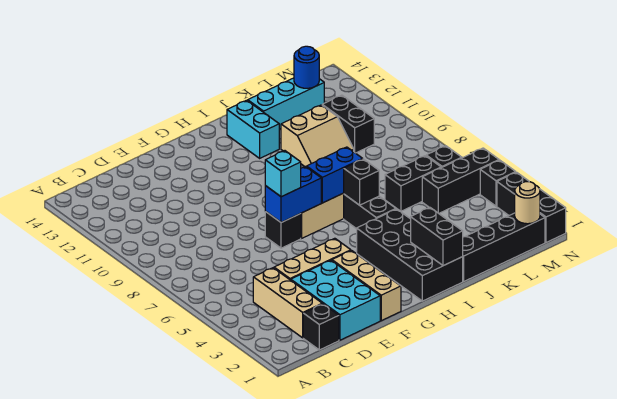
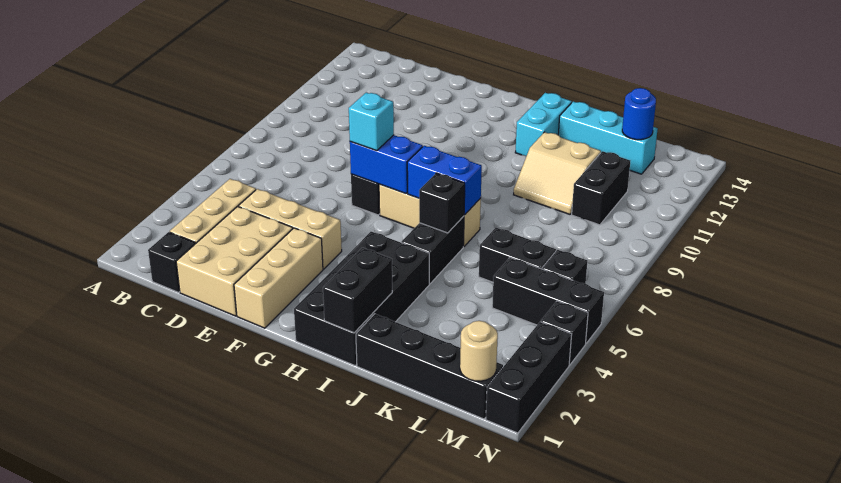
cyan 2x3 brick [291,260,380,340] -> tan 2x3 brick [176,206,293,316]

